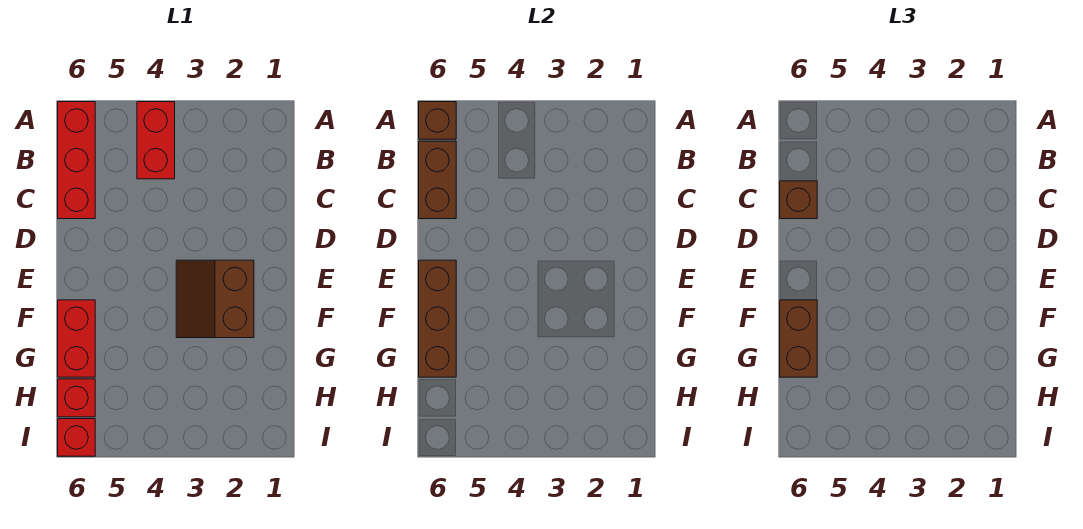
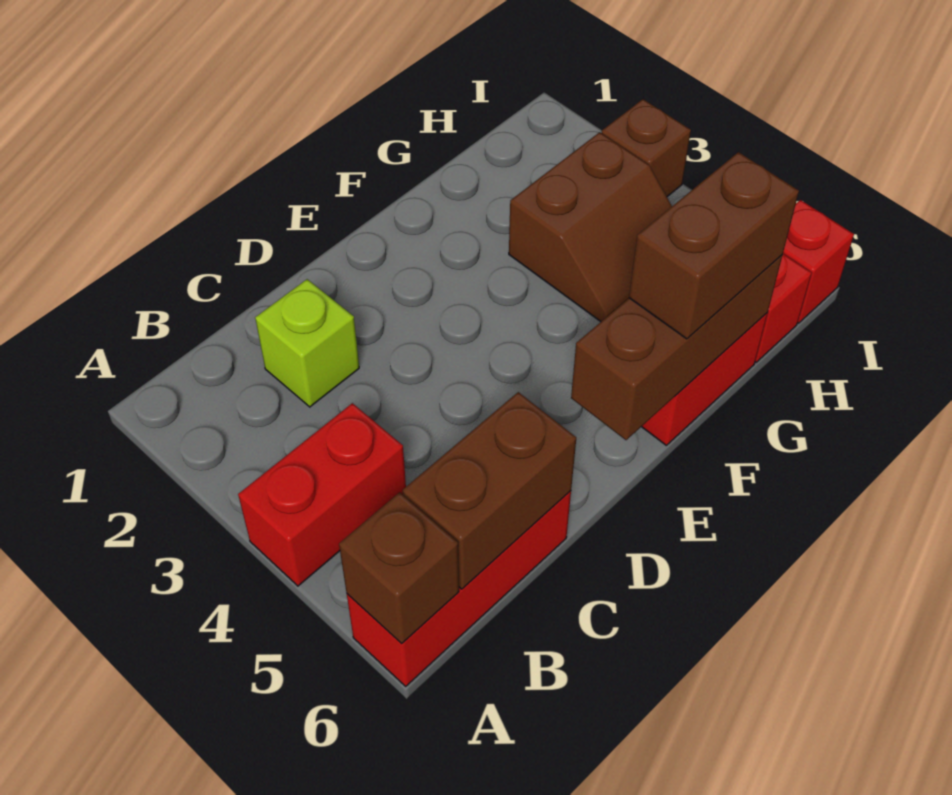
none -> lime 1x1 brick [255,279,359,407]
brown 1x1 brick [780,181,817,219] -> brown 1x1 brick moved to [602,99,691,197]
brown 2x2 slope [176,260,254,338] -> brown 2x2 slope moved to [509,132,672,322]

